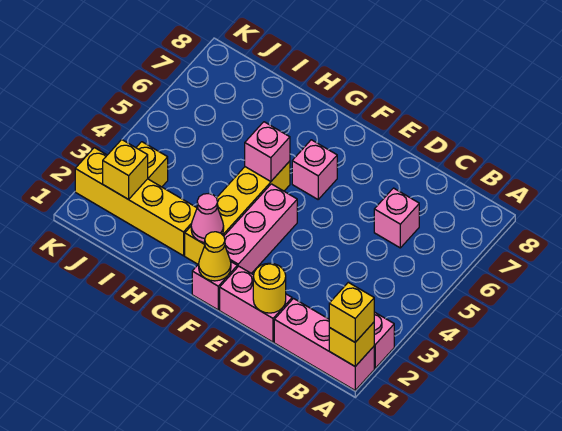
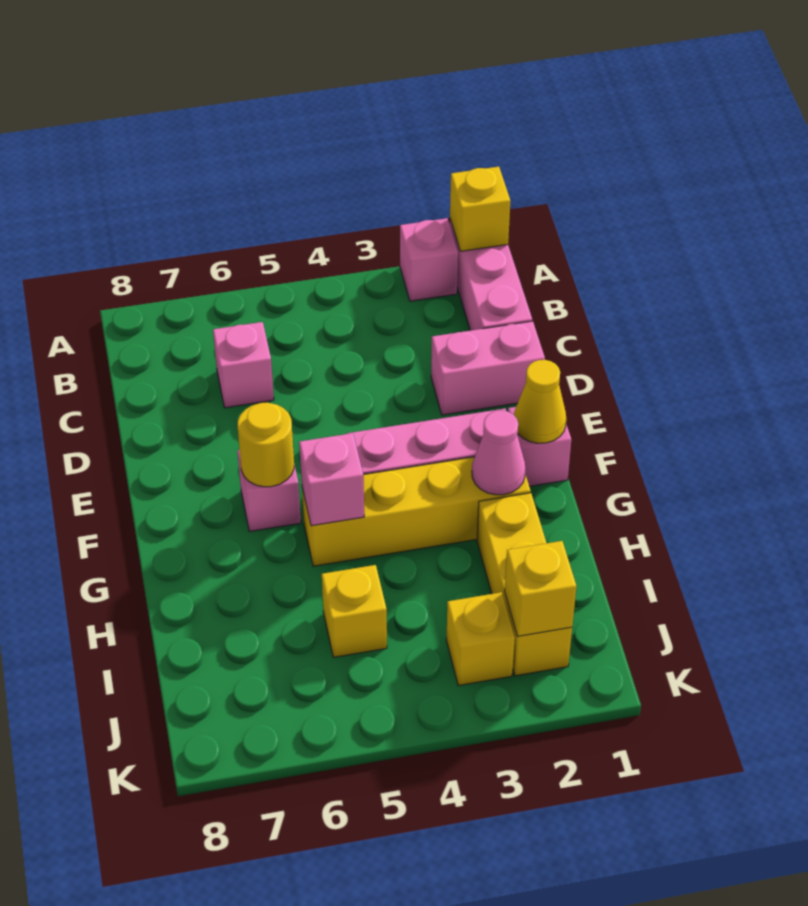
yellow 1x1 brick [329,282,374,342] -> yellow 1x1 brick moved to [322,565,387,657]
pink 1x2 brick [220,266,292,342] -> pink 1x2 brick turned to [431,321,545,415]
yellow 1x1 round brick [253,263,286,313] -> yellow 1x1 round brick moved to [238,403,294,487]
yellow 1x4 brick [75,148,197,256] -> yellow 1x3 brick [477,493,572,676]

